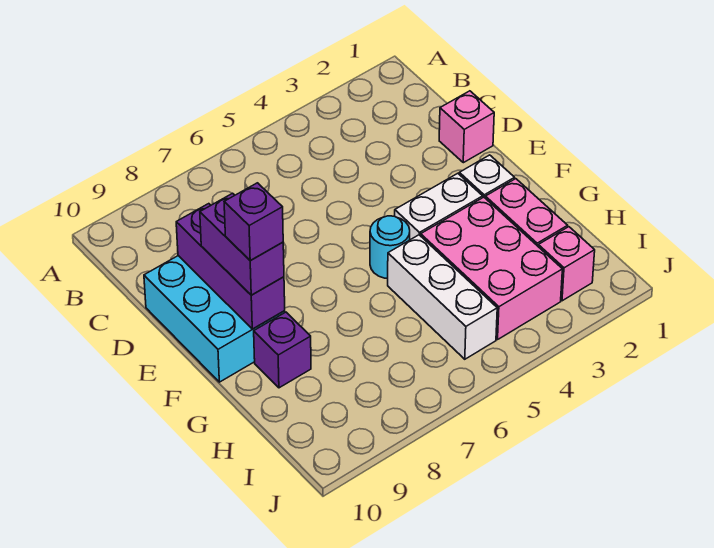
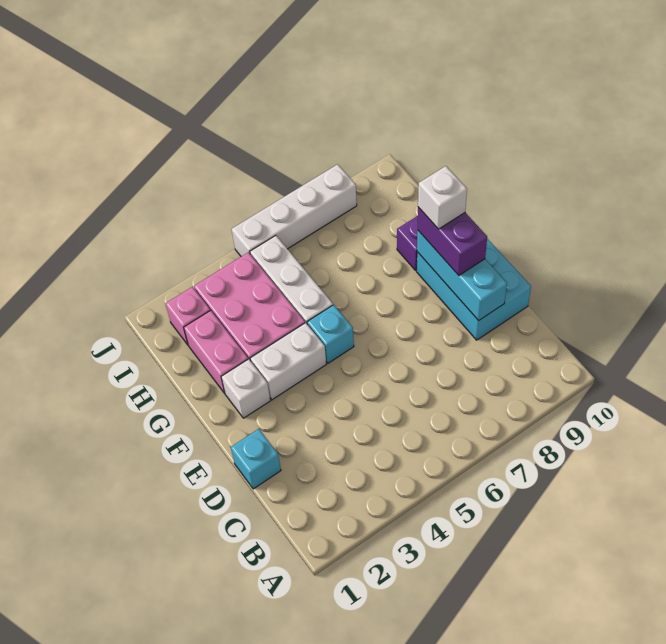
pink 1x1 brick [439,91,494,163] -> cyan 1x1 brick [231,429,281,489]
purple 1x3 brick [176,204,285,329] -> cyan 1x3 brick [417,231,507,321]
cyan 1x1 round brick [370,216,410,278] -> cyan 1x1 brick [307,305,354,363]
purple 1x1 brick [224,183,283,261] -> white 1x1 brick [418,166,467,229]
none -> white 1x4 brick [232,164,357,256]

